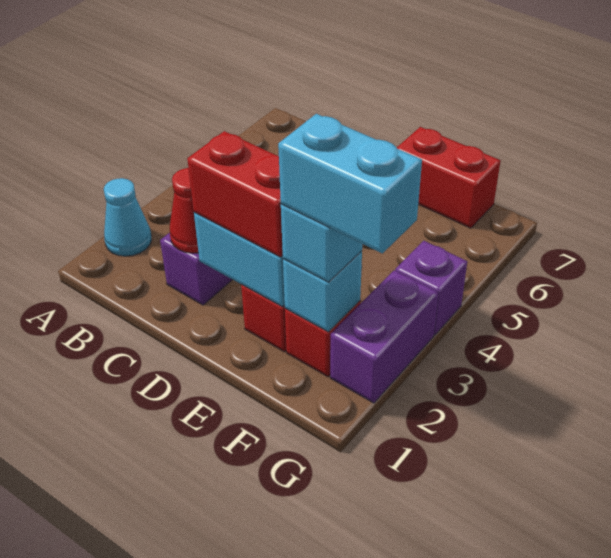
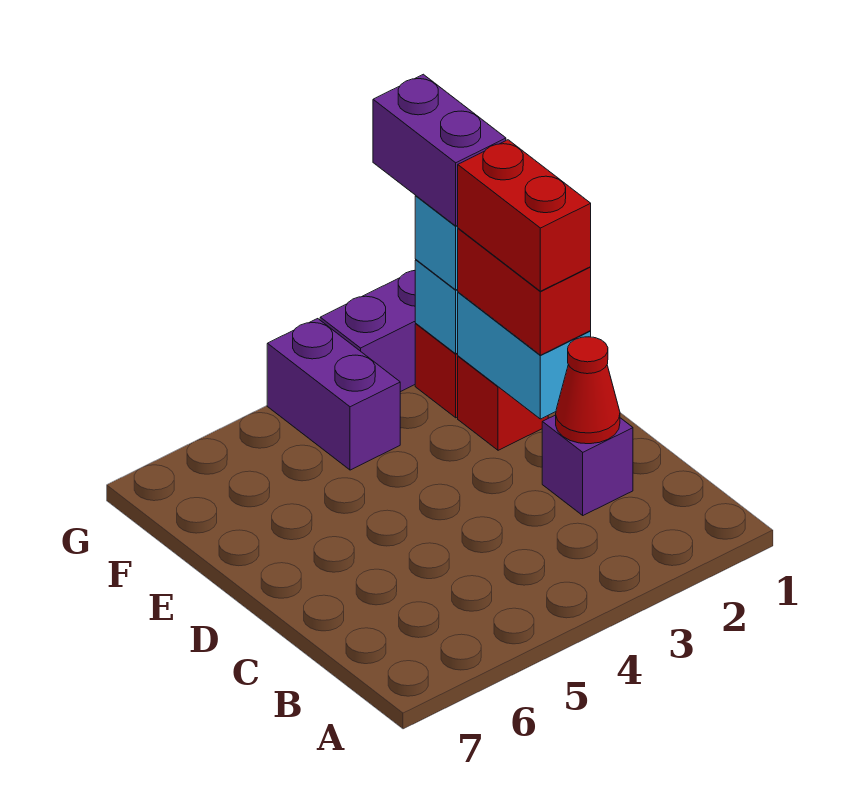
cyan 1x1 cone [104,178,152,256] -> none
red 1x2 brick [397,127,501,228] -> red 1x2 brick moved to [458,140,591,291]
cyan 1x2 brick [278,114,422,253] -> purple 1x2 brick [373,74,506,226]
purple 1x1 brick [395,241,467,335] -> purple 1x2 brick [267,319,400,470]

